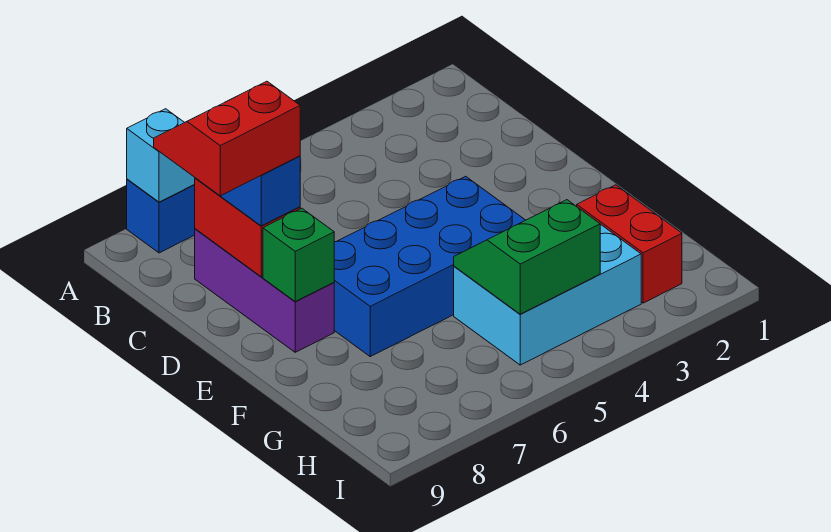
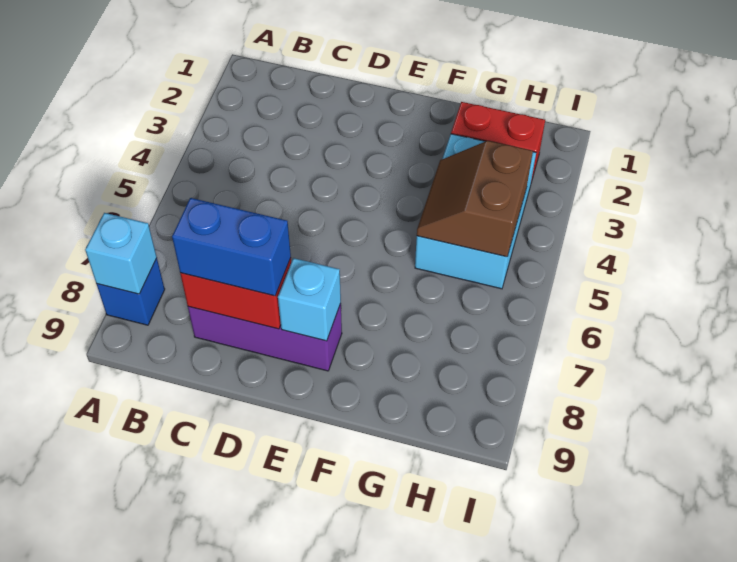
red 2x2 slope [154,81,300,196] -> none
blue 2x4 brick [334,176,525,357] -> none
green 1x1 brick [263,208,334,302] -> cyan 1x1 brick [278,258,341,341]
green 2x2 slope [454,200,600,314] -> brown 2x2 slope [417,141,533,257]

